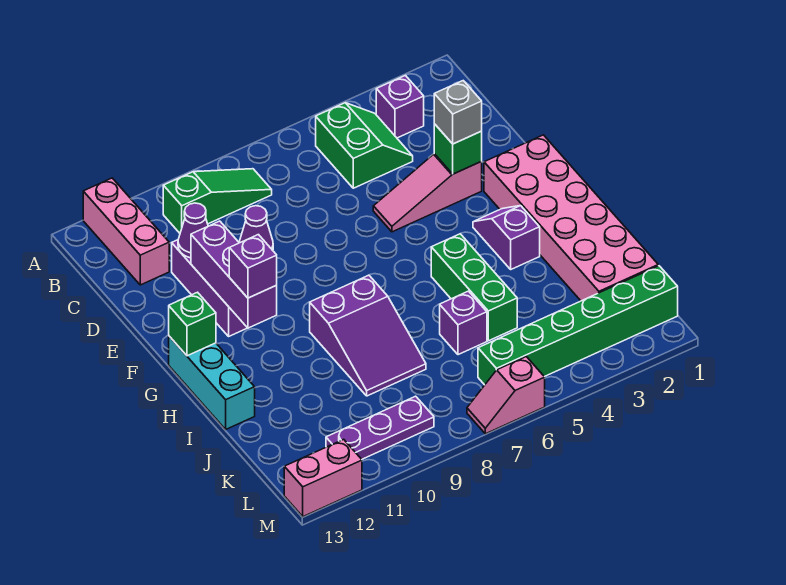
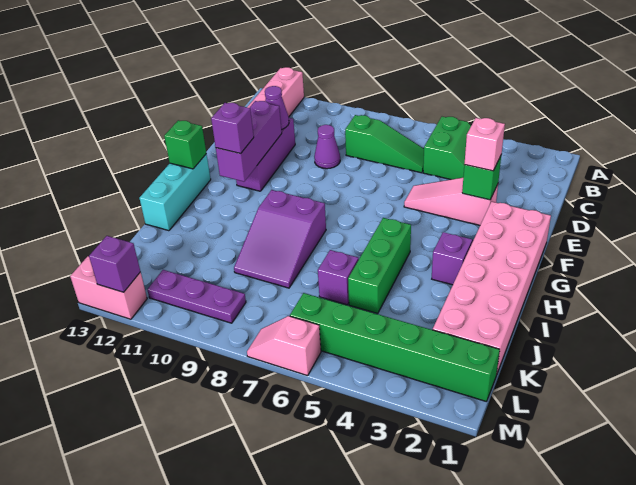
purple 1x1 brick [376,75,424,138] -> purple 1x1 brick moved to [89,236,140,292]
green 1x3 slope [163,169,272,233] -> green 1x3 slope moved to [345,115,424,173]
grey 1x1 brick [434,81,482,144] -> pink 1x1 brick [465,118,505,171]

